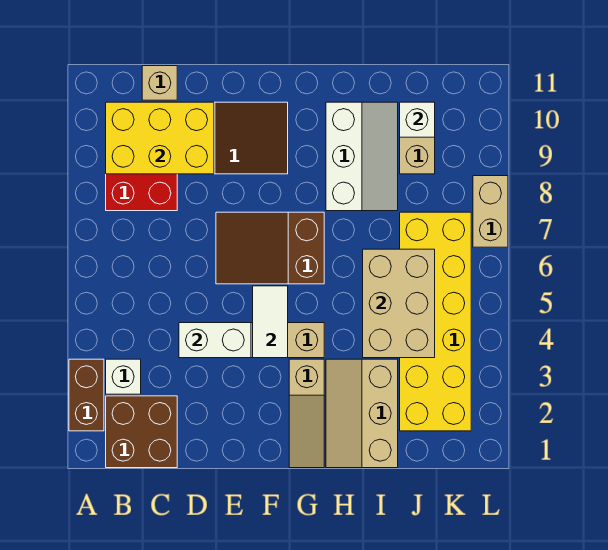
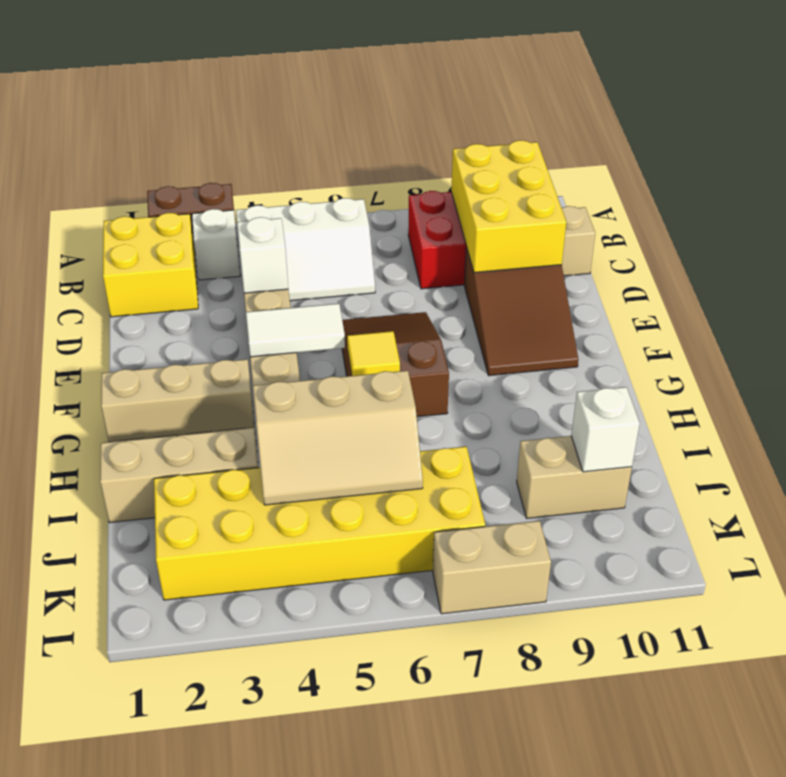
brown 2x2 brick [106,396,177,468] -> yellow 2x2 brick [103,213,198,317]
white 1x2 brick [179,323,251,358] -> white 1x1 brick [237,217,288,293]
tan 1x3 slope [289,359,324,468] -> tan 1x3 brick [101,359,254,441]
none -> yellow 1x1 tile [347,331,400,376]
white 2x3 slope [326,102,398,211] -> white 2x3 slope moved to [236,198,375,301]
tan 2x3 brick [363,249,435,358] -> tan 2x3 slope [253,371,423,505]

